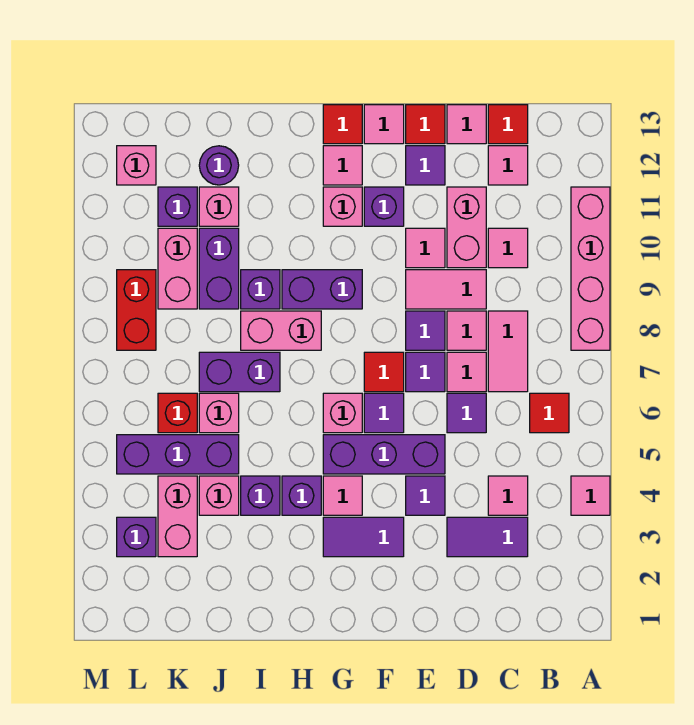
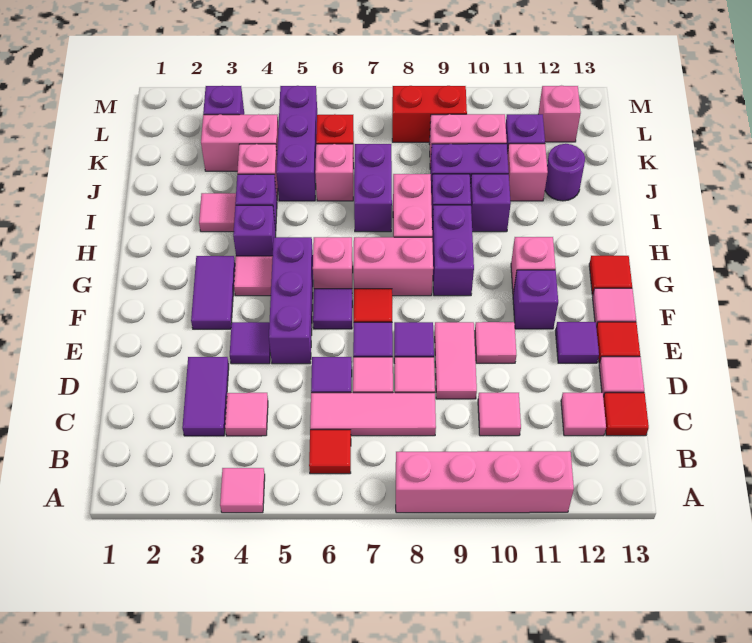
pink 1x2 tile [488,311,528,392] -> pink 1x3 tile [310,393,436,436]
pink 1x2 brick [447,187,486,268] -> pink 1x2 brick moved to [354,237,433,296]
pink 1x1 tile [323,146,362,185] -> pink 1x1 tile moved to [199,193,236,232]
none -> purple 1x1 brick [470,174,511,232]

